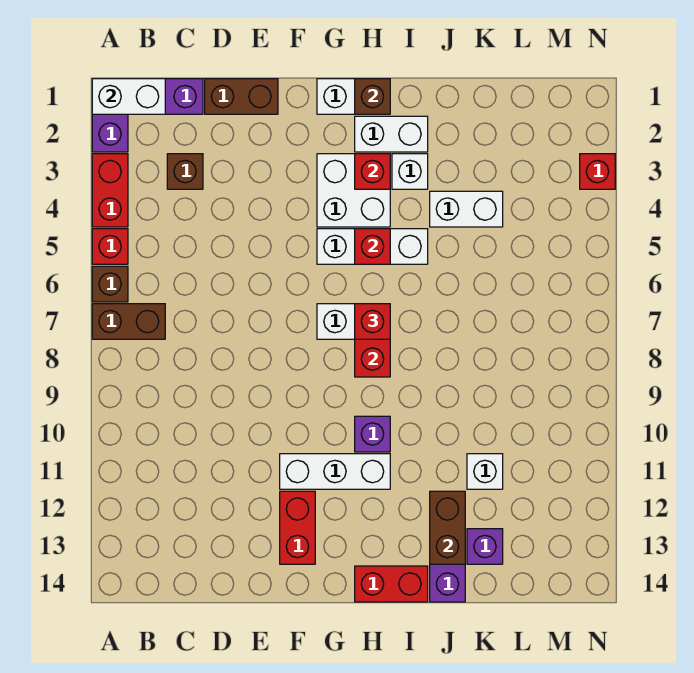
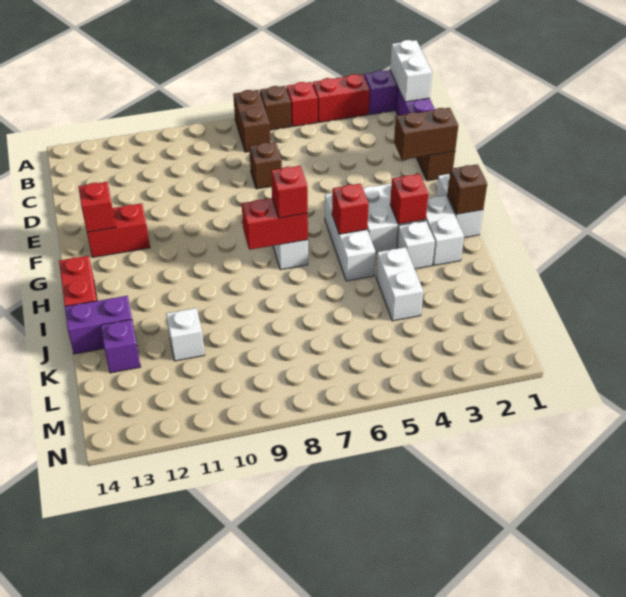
brown 1x1 brick [167,154,203,189] -> brown 1x1 brick moved to [249,142,282,189]
white 1x3 brick [280,454,390,489] -> none
purple 1x1 brick [355,416,390,452] -> none
brown 1x2 brick [430,491,465,564] -> brown 1x2 brick moved to [394,108,458,160]
red 1x1 brick [580,154,615,189] -> red 1x1 brick moved to [78,182,116,232]

